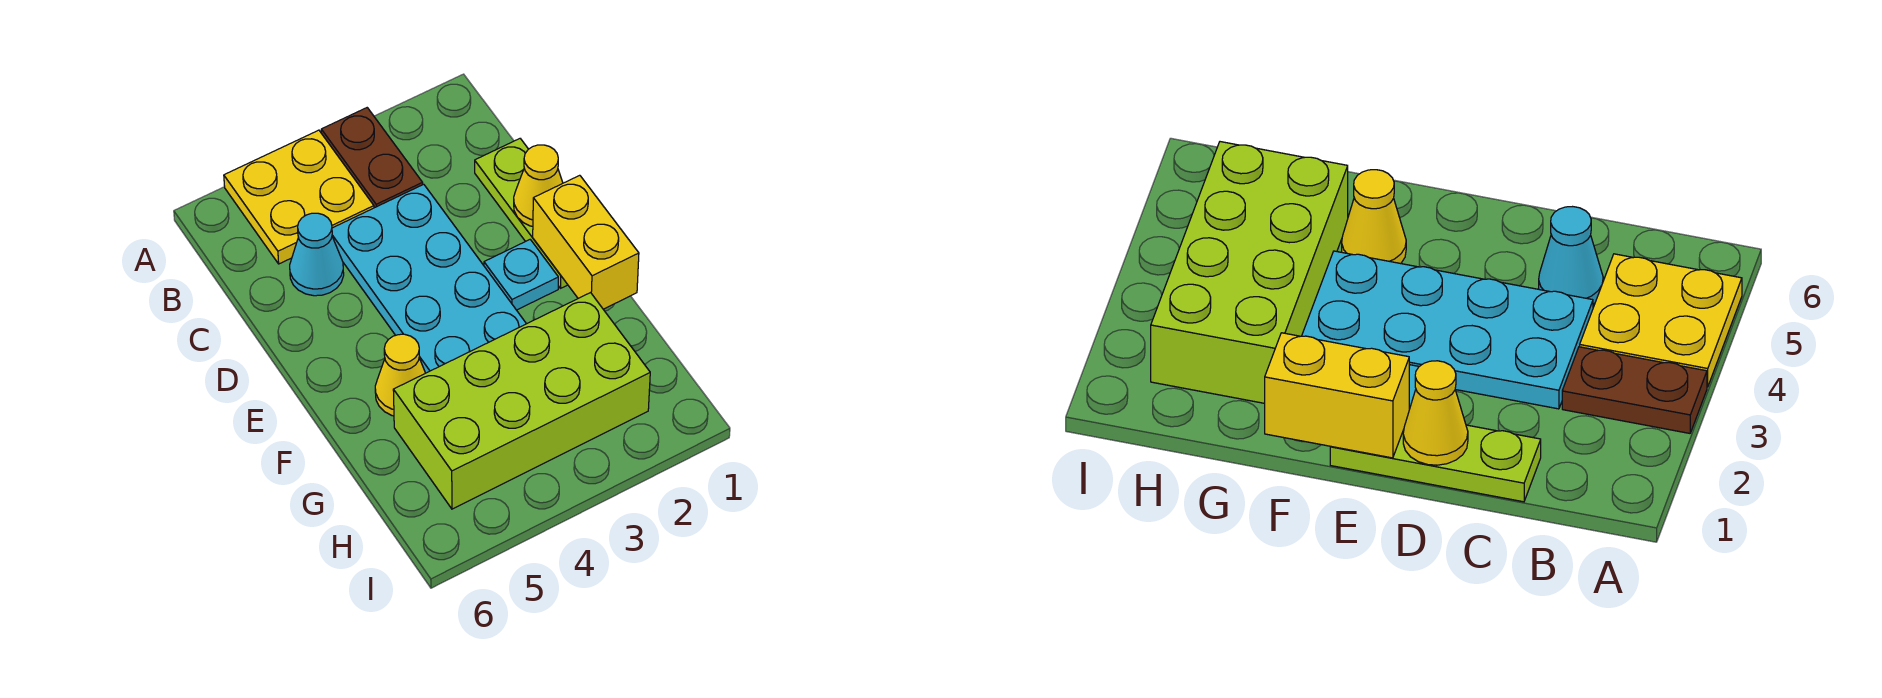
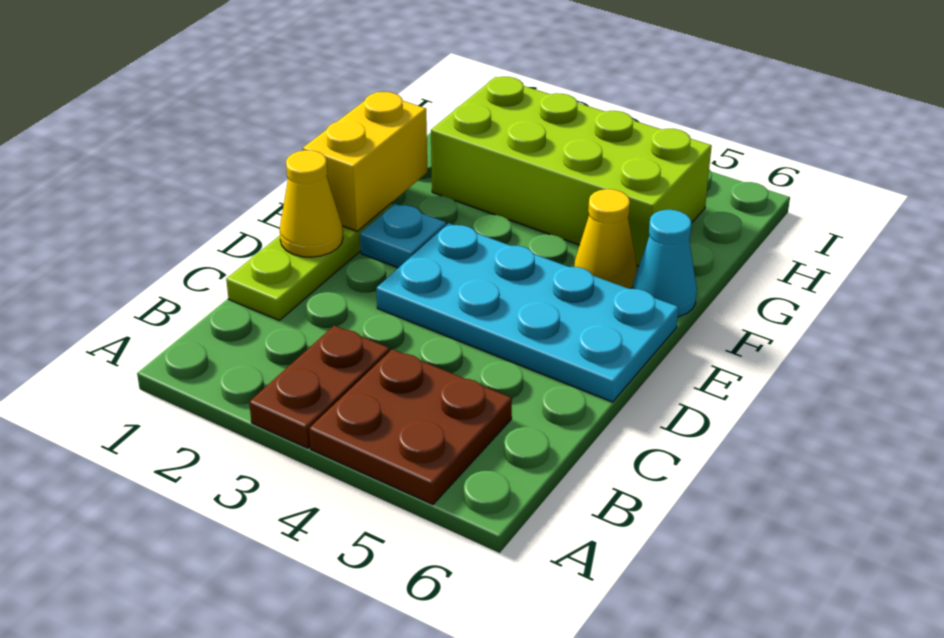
yellow 2x2 plate [224,130,374,264] -> brown 2x2 plate [309,349,512,505]
cyan 2x4 plate [332,184,526,373] -> cyan 2x4 plate turned to [376,223,678,402]
cyan 1x1 cone [290,213,344,296] -> cyan 1x1 cone moved to [633,210,697,317]

